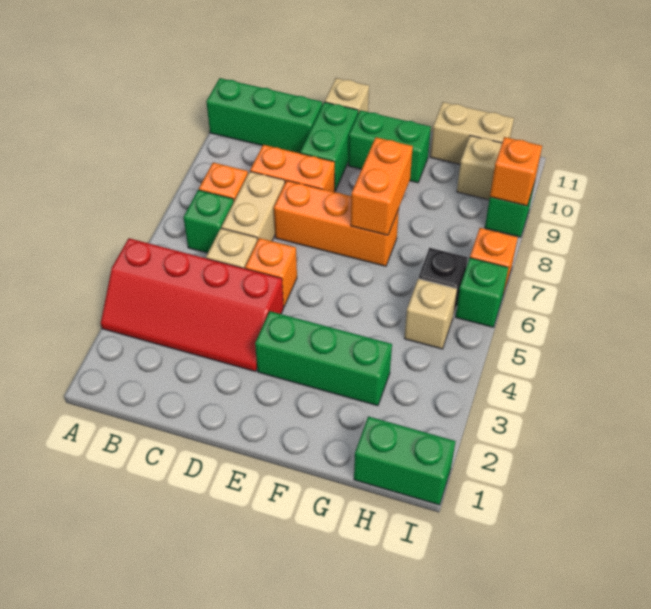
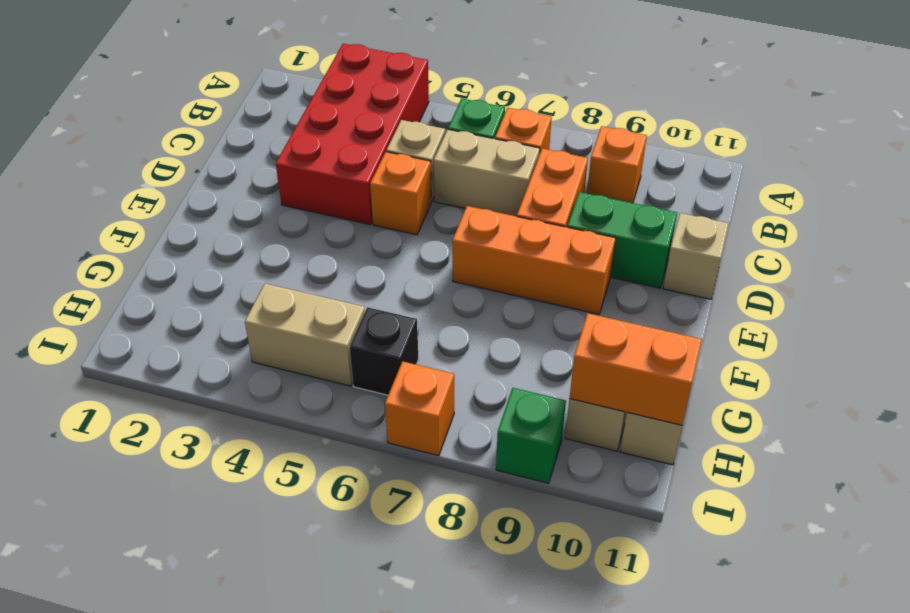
red 2x4 slope [101,238,284,372] -> red 2x4 brick [276,44,429,225]
green 1x3 brick [206,78,322,153] -> none
orange 1x3 brick [274,181,399,266] -> orange 1x3 brick turned to [453,206,616,314]
green 1x3 brick [255,311,392,406] -> none
green 1x2 brick [348,110,431,183] -> none
orange 1x2 brick [351,137,413,235] -> orange 1x2 brick moved to [570,313,702,425]
green 1x2 brick [354,416,456,505] -> none
tan 1x1 brick [404,279,457,349] -> tan 1x2 brick [245,284,365,386]
green 1x1 brick [455,258,509,327] -> none
orange 1x1 brick [490,137,542,206] -> orange 1x1 brick moved to [587,126,647,203]

